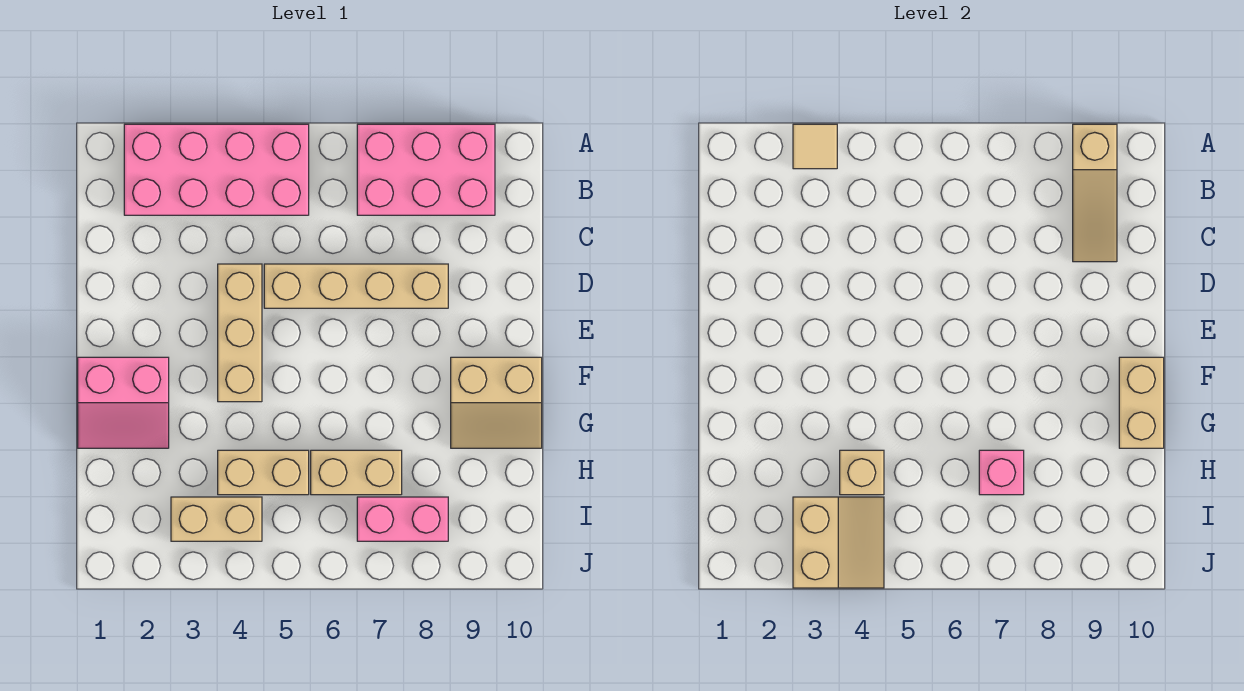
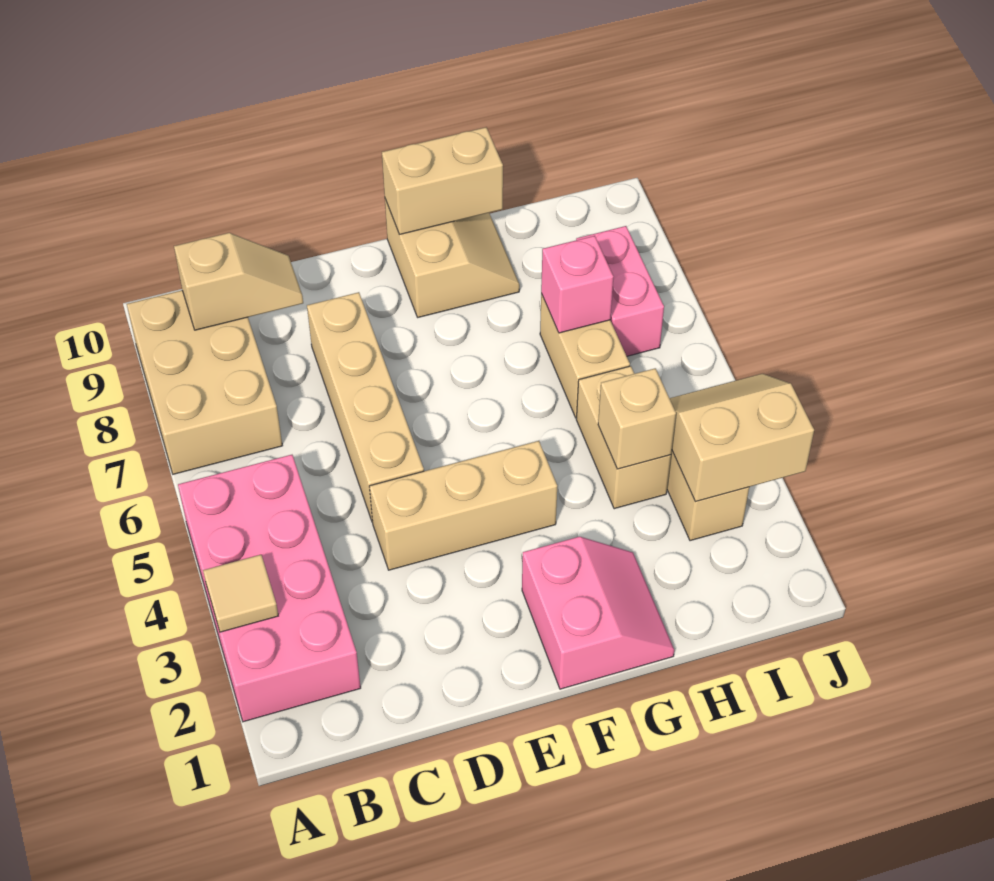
pink 2x3 brick [357,124,495,215] -> tan 2x3 brick [127,290,282,474]
tan 1x3 slope [1073,124,1117,262] -> tan 1x2 slope [174,233,303,330]

